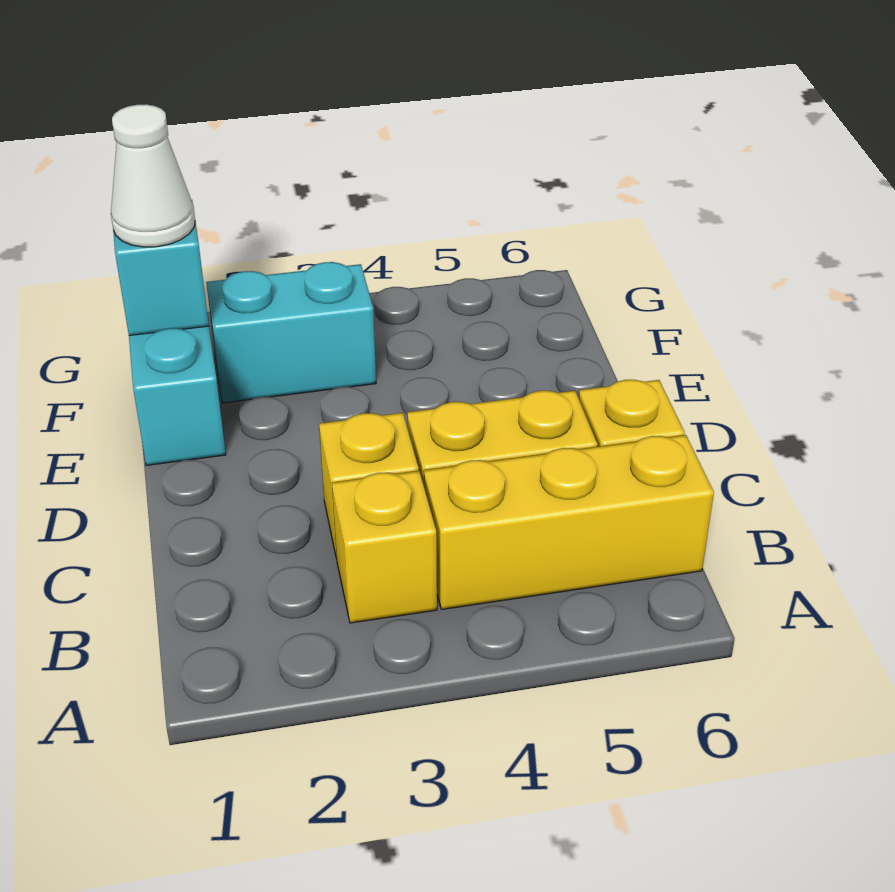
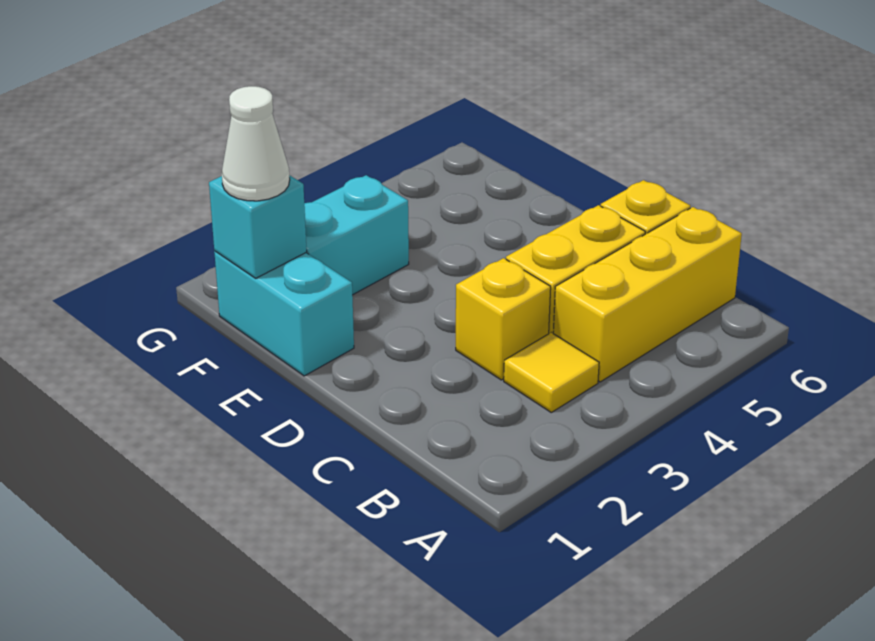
yellow 1x1 brick [332,471,437,623] -> yellow 1x1 tile [504,333,599,412]

